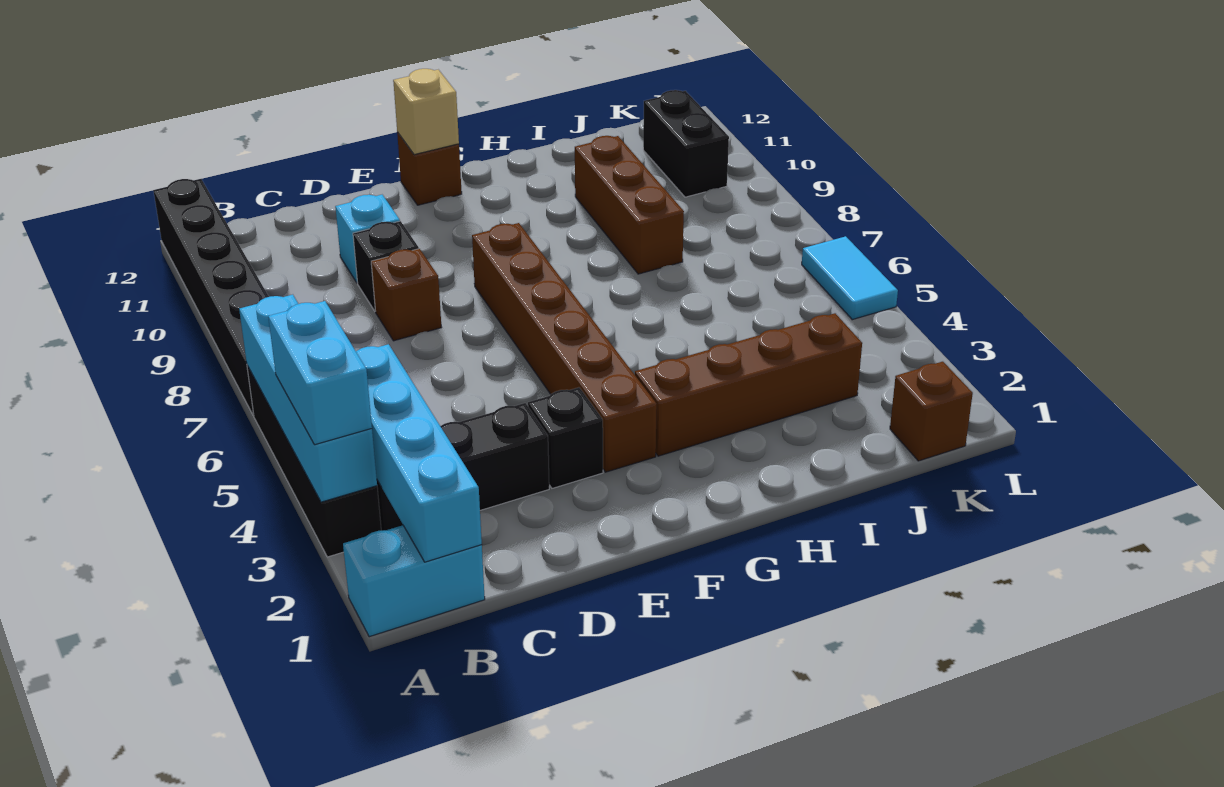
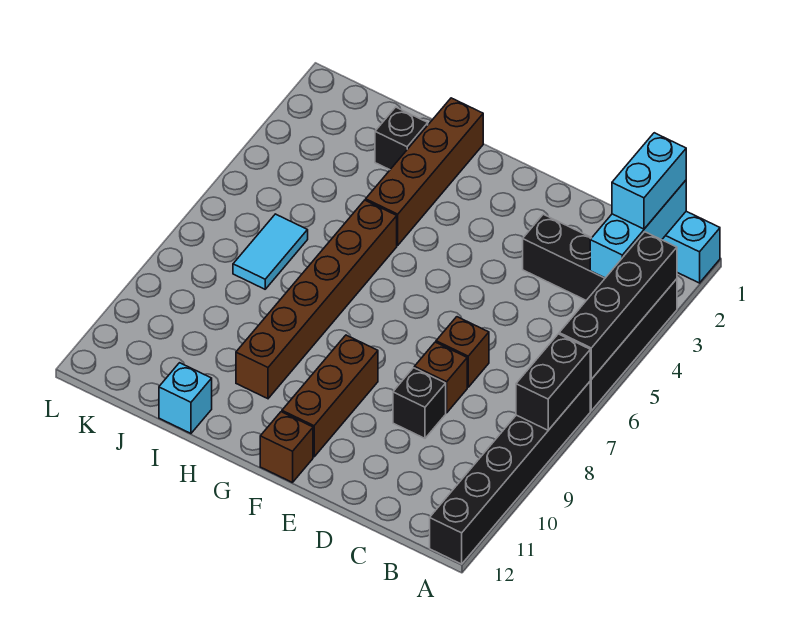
cyan 1x4 brick [239,295,377,502] -> black 1x4 brick [559,232,677,379]
cyan 1x2 brick [268,301,372,445] -> cyan 1x2 brick moved to [612,133,686,229]
cyan 1x4 brick [356,344,482,562] -> cyan 1x3 brick [590,180,686,278]
cyan 1x1 brick [335,195,400,283] -> cyan 1x1 brick moved to [159,363,212,433]
black 1x1 brick [528,387,603,488] -> black 1x1 brick moved to [375,107,428,170]
brown 1x6 brick [472,223,657,472] -> brown 1x6 brick moved to [236,200,397,399]
tan 1x1 brick [393,69,459,155] -> none
brown 1x4 brick [635,313,862,456] -> brown 1x4 brick turned to [366,98,483,245]
brown 1x3 brick [575,136,684,274] -> brown 1x3 brick moved to [282,335,378,457]
brown 1x1 brick [890,362,973,461] -> brown 1x1 brick moved to [436,317,489,387]
black 1x2 brick [643,90,729,197] -> black 1x2 brick moved to [516,334,590,430]
cyan 1x2 tile [802,236,898,320] -> cyan 1x2 tile moved to [233,214,308,289]

